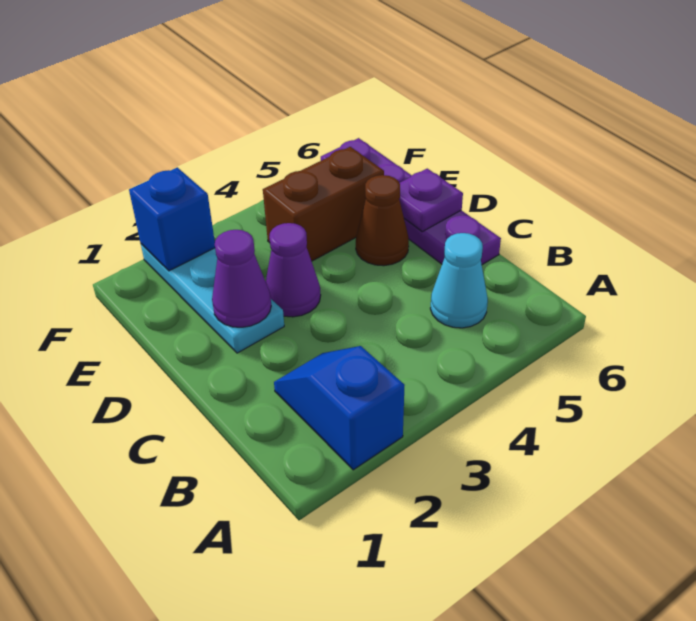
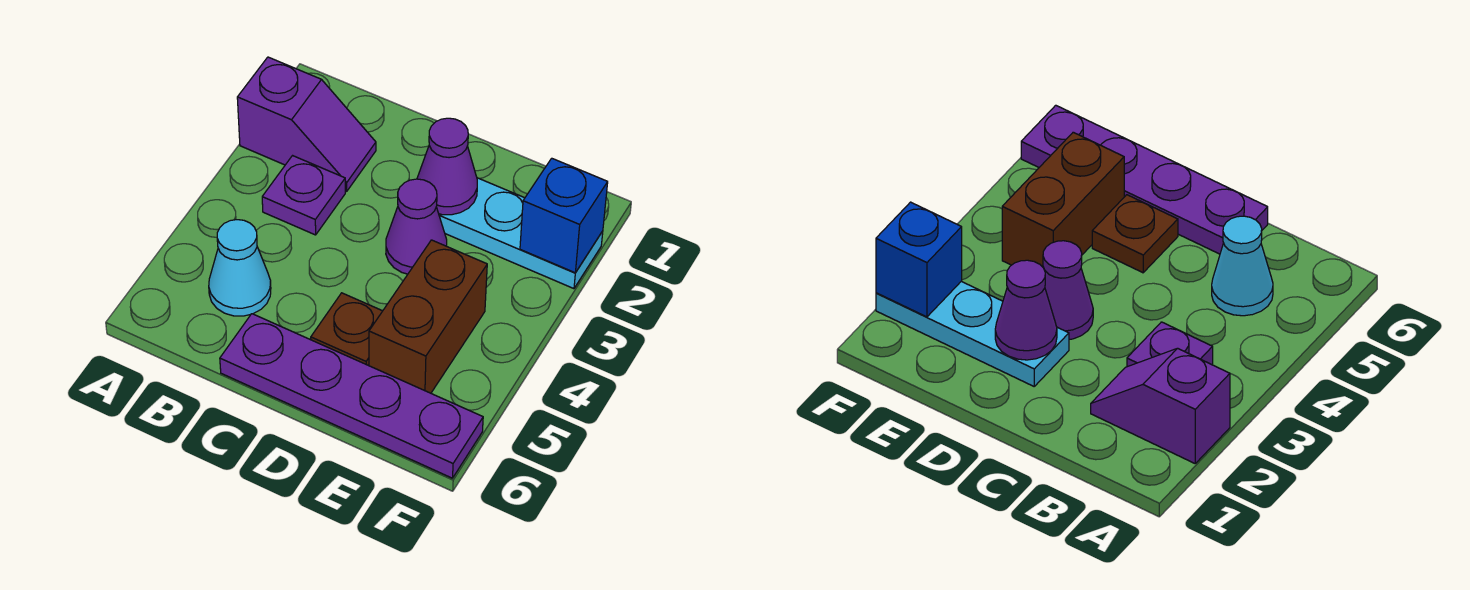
blue 1x2 slope [274,346,405,470] -> purple 1x2 slope [237,57,376,191]
brown 1x1 cone [356,175,409,266] -> brown 1x1 plate [311,293,382,366]
purple 1x1 plate [399,169,463,232] -> purple 1x1 plate moved to [262,156,345,235]

